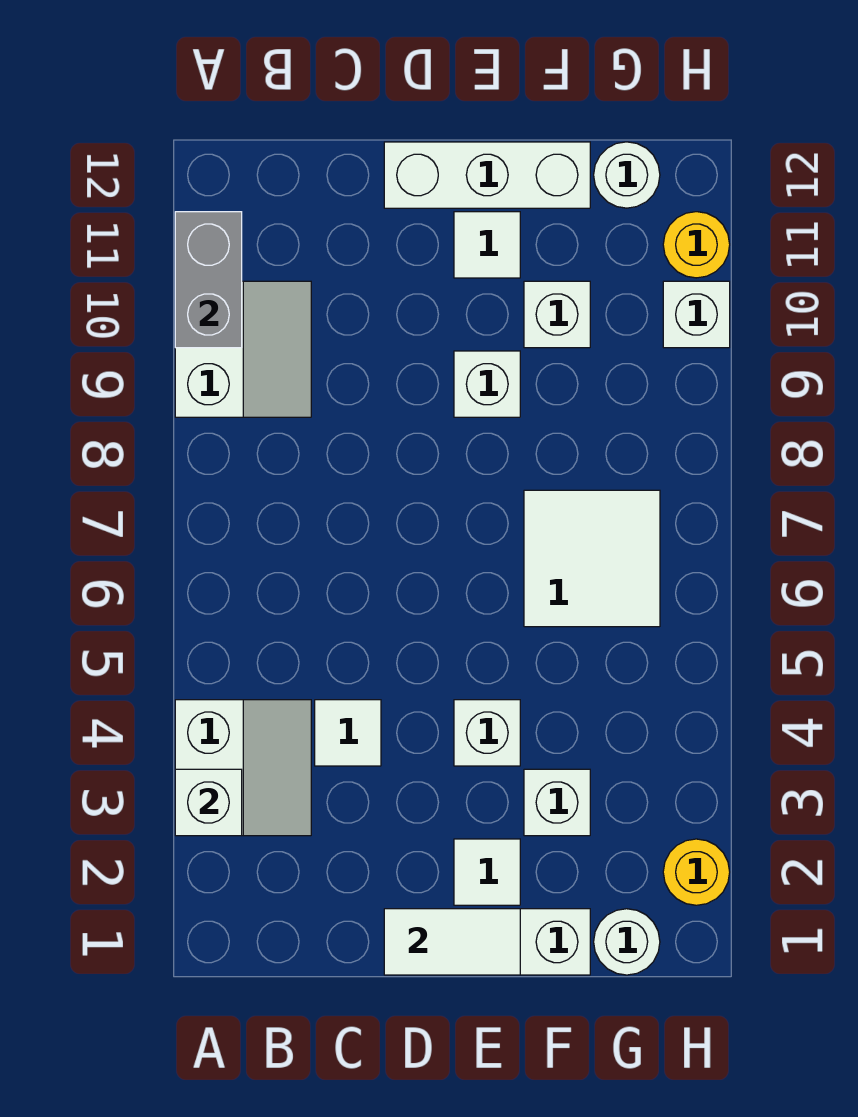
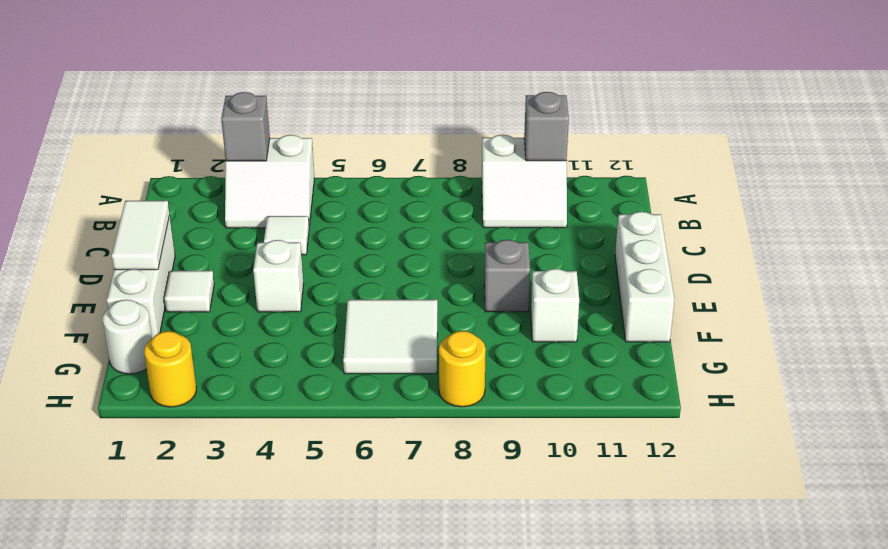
white 1x1 brick [175,769,242,836] -> grey 1x1 brick [221,92,270,161]
grey 1x2 brick [175,212,242,348] -> grey 1x1 brick [524,92,569,161]
white 1x1 brick [454,351,520,417] -> grey 1x1 brick [484,240,530,312]
white 1x1 tile [454,212,520,278] -> none
white 1x1 brick [524,769,590,836] -> none
white 1x1 round brick [594,142,660,208] -> none
white 1x1 brick [663,281,730,348] -> none
yellow 1x1 round brick [663,212,730,278] -> yellow 1x1 round brick moved to [439,331,486,407]

